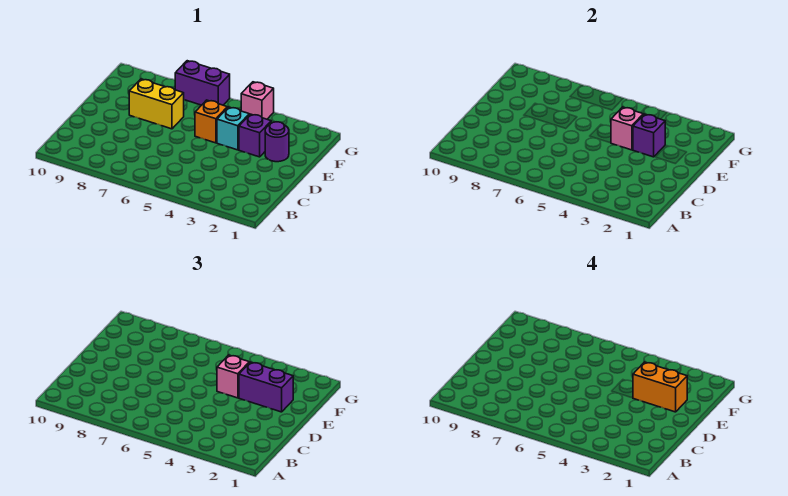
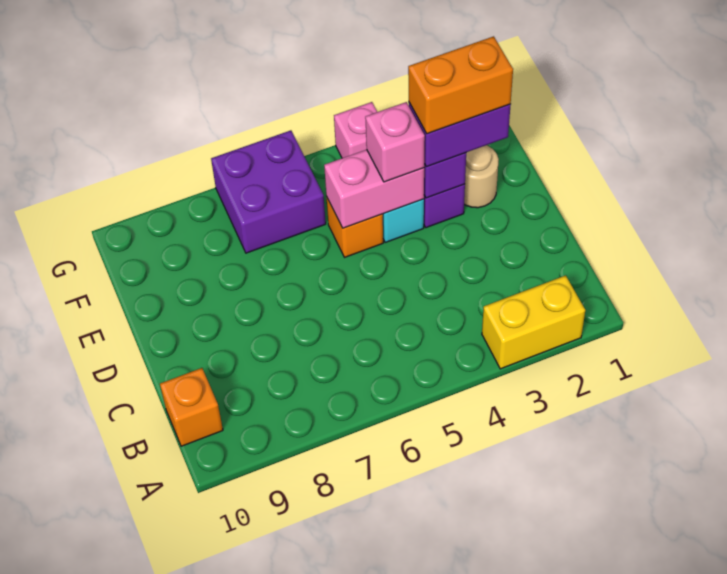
none -> orange 1x1 brick [160,368,223,446]
purple 1x1 round brick [265,122,289,162] -> tan 1x1 round brick [464,145,499,208]
pink 1x1 brick [611,107,643,150] -> pink 1x2 brick [324,150,424,228]
yellow 1x2 brick [129,79,184,129] -> yellow 1x2 brick moved to [482,275,585,369]
purple 1x2 brick [175,61,230,105] -> purple 2x2 brick [211,130,326,253]

